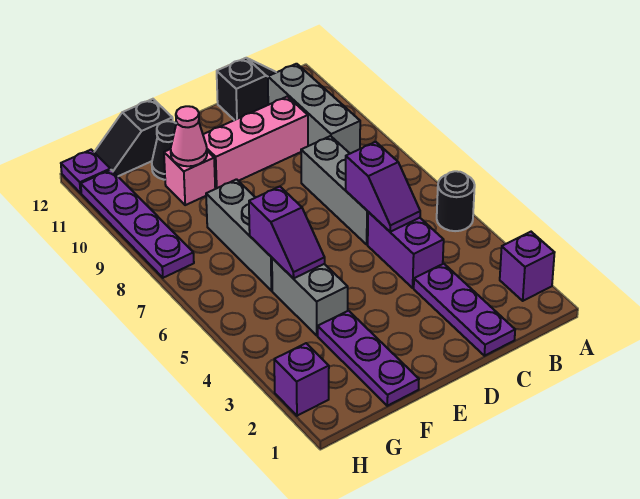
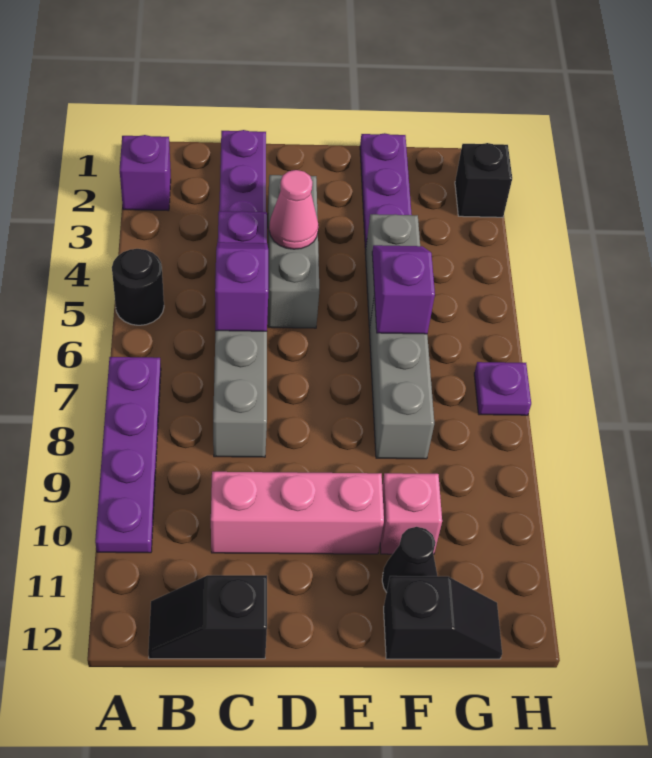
grey 1x3 brick [268,64,360,154] -> grey 1x3 brick moved to [268,175,319,328]
pink 1x1 cone [171,106,207,166] -> pink 1x1 cone moved to [269,170,318,249]
purple 1x1 brick [274,343,329,416] -> black 1x1 brick [455,143,512,217]
purple 1x4 plate [81,170,194,278] -> purple 1x4 plate moved to [95,357,161,553]
purple 1x1 plate [61,150,110,193] -> purple 1x1 plate moved to [474,362,531,415]

